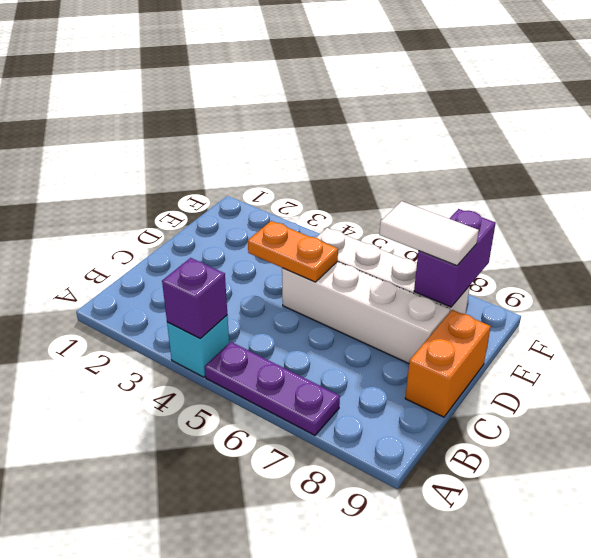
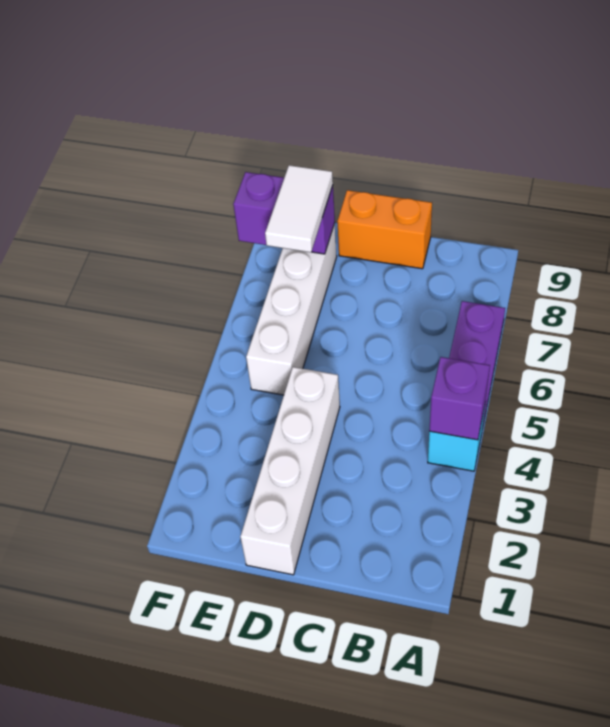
orange 1x2 plate [248,221,338,282] -> none
white 1x4 brick [282,262,450,363] -> white 1x4 brick moved to [240,367,340,575]

